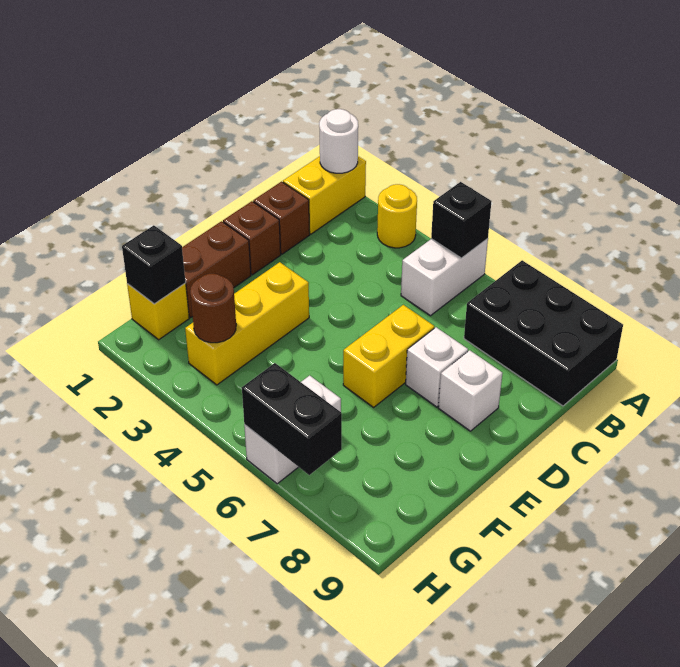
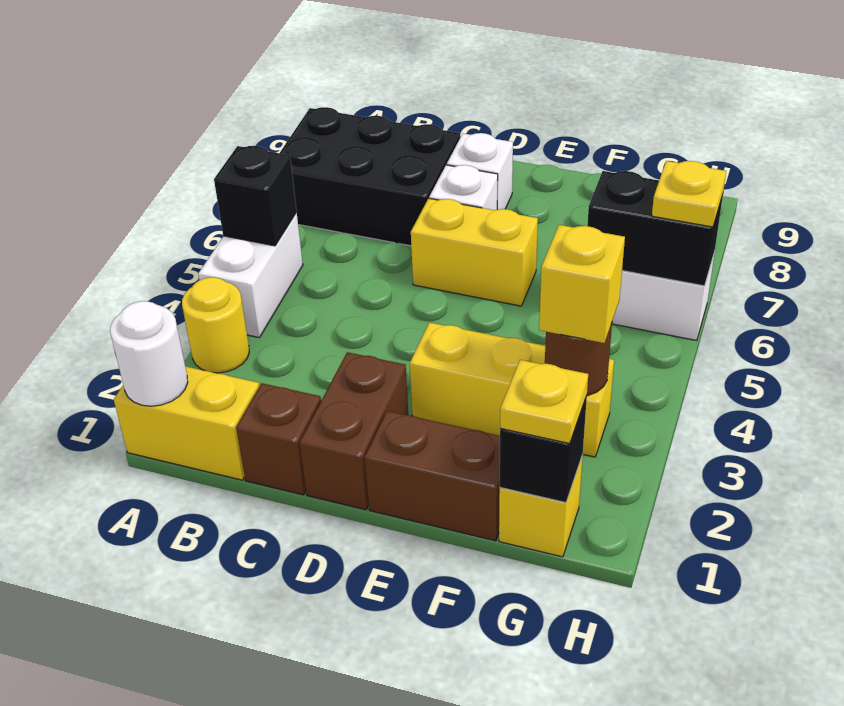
white 1x2 brick [401,239,488,316] -> white 1x2 brick turned to [198,213,303,338]
black 2x3 brick [464,260,623,406] -> black 2x3 brick turned to [280,107,460,246]
brown 1x1 brick [223,201,281,275] -> brown 1x2 brick [300,352,408,510]
none -> yellow 1x1 plate [500,360,588,444]
none -> yellow 1x1 brick [539,225,625,343]
black 1x2 brick [242,363,342,475] -> black 1x2 brick turned to [587,171,723,286]
none -> yellow 1x1 plate [652,161,726,227]

